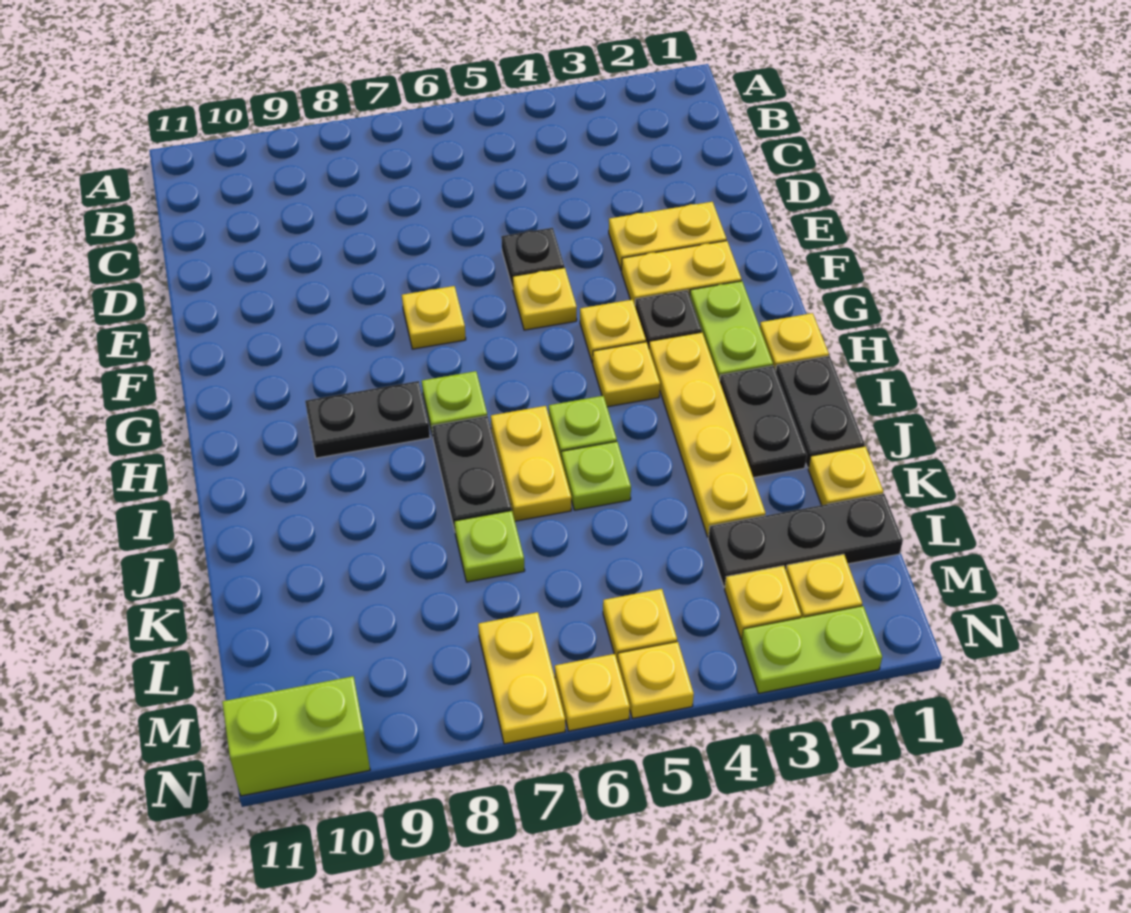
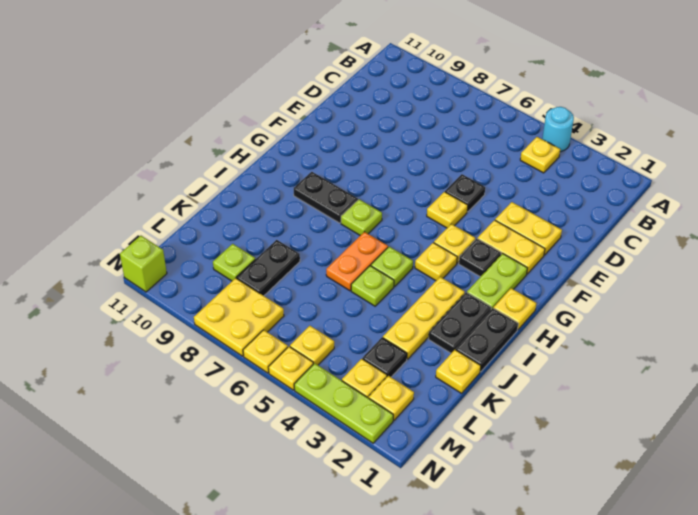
none -> cyan 1x1 round brick [542,107,574,152]
yellow 1x1 plate [402,286,466,349] -> yellow 1x1 plate moved to [520,137,560,173]
yellow 1x4 plate [649,332,766,537] -> yellow 1x3 plate [383,277,465,359]
yellow 1x2 plate [491,406,571,521] -> orange 1x2 plate [326,232,388,291]
black 1x2 plate [432,416,512,530] -> black 1x2 plate moved to [237,240,300,296]
lime 1x1 plate [454,511,525,582] -> lime 1x1 plate moved to [213,244,255,281]
black 1x3 plate [708,494,903,587] -> black 1x1 plate [363,338,407,377]
yellow 1x2 plate [478,612,565,744] -> yellow 2x2 plate [194,278,284,356]
lime 1x2 plate [742,606,882,694] -> lime 1x3 plate [294,363,393,443]
lime 1x2 brick [222,676,370,796] -> lime 1x1 brick [120,236,167,292]

